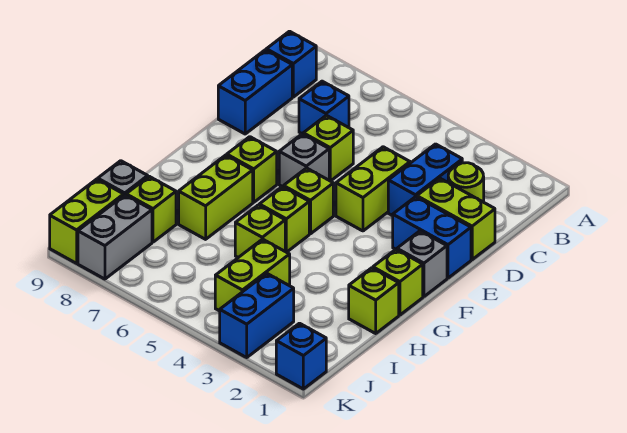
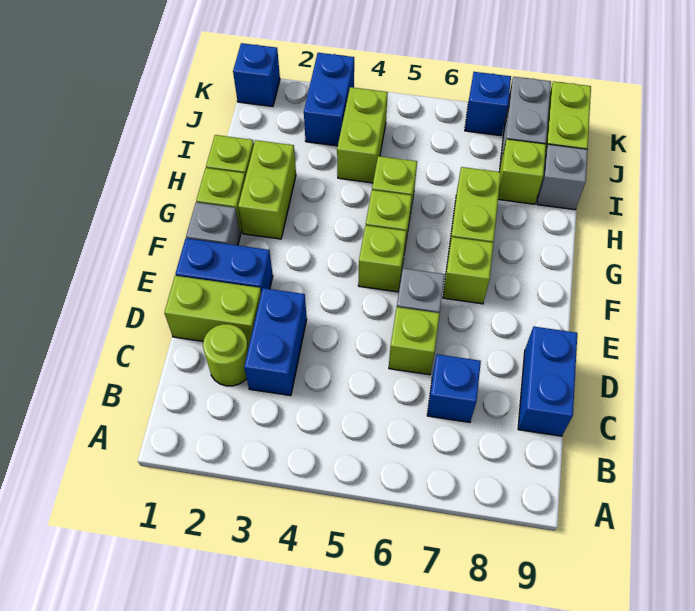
blue 1x1 brick [266,31,316,97] -> blue 1x1 brick moved to [465,72,511,136]
lime 1x2 brick [336,147,410,231] -> lime 1x2 brick moved to [238,140,296,239]

